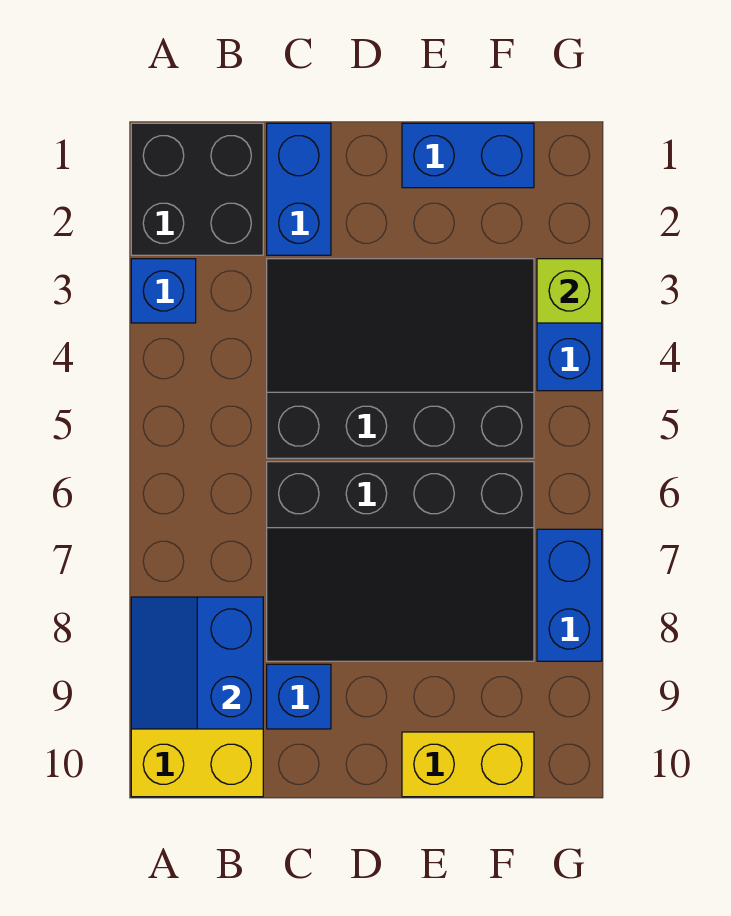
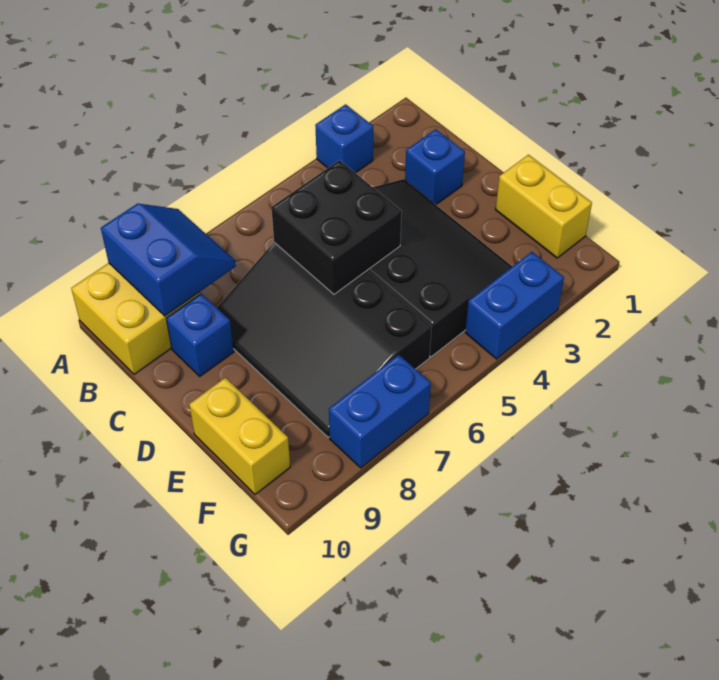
black 2x2 brick [131,123,263,255] -> black 2x2 brick moved to [271,160,402,294]
blue 2x2 slope [131,597,263,729] -> blue 2x2 slope turned to [101,203,236,316]
blue 1x2 brick [267,123,331,255] -> blue 1x1 brick [405,129,465,205]
blue 1x2 brick [402,123,534,188] -> yellow 1x2 brick [496,155,592,258]
lime 1x1 brick [537,259,602,323] -> none

